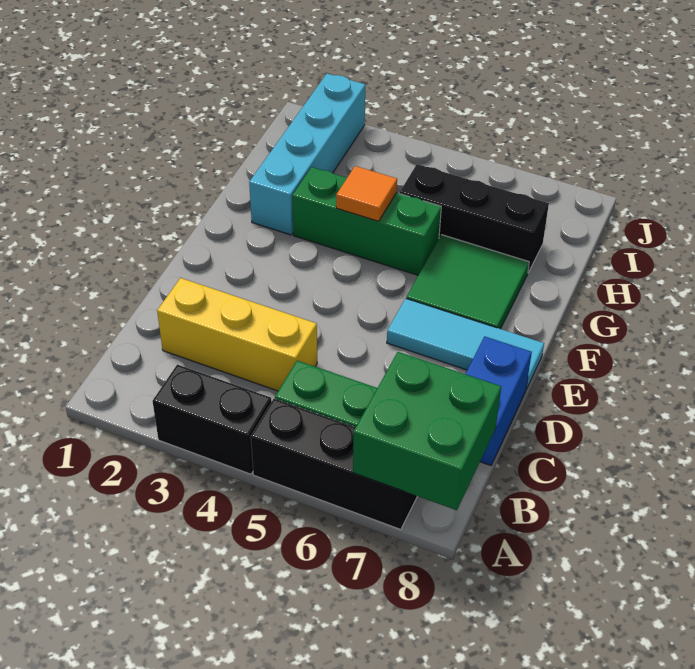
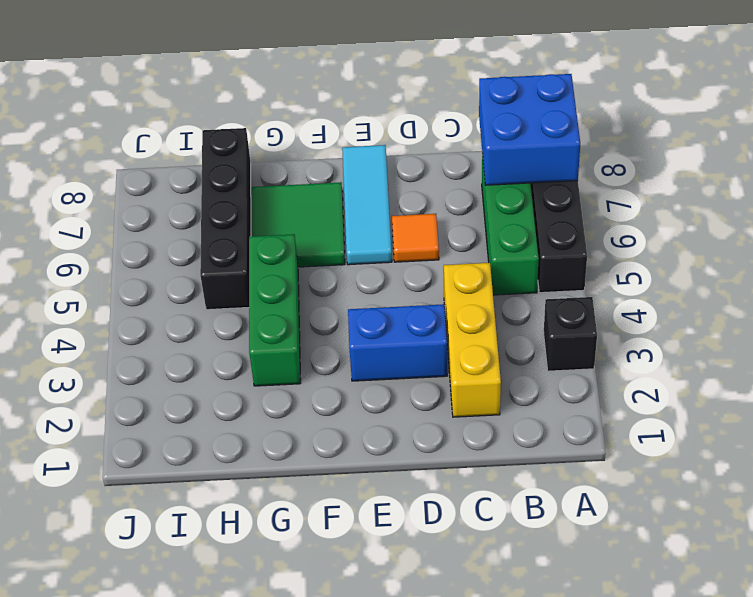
black 1x2 brick [153,365,272,474] -> black 1x1 brick [544,297,597,371]
green 2x2 brick [353,352,501,510] -> blue 2x2 brick [479,74,580,185]
blue 1x2 brick [466,336,532,465] -> blue 1x2 brick moved to [348,304,447,381]
cyan 1x4 brick [249,74,365,235] -> none
orange 1x1 tile [336,166,397,221] -> orange 1x1 tile moved to [392,214,439,262]
black 1x3 brick [400,164,549,272] -> black 1x4 brick [200,128,251,310]

